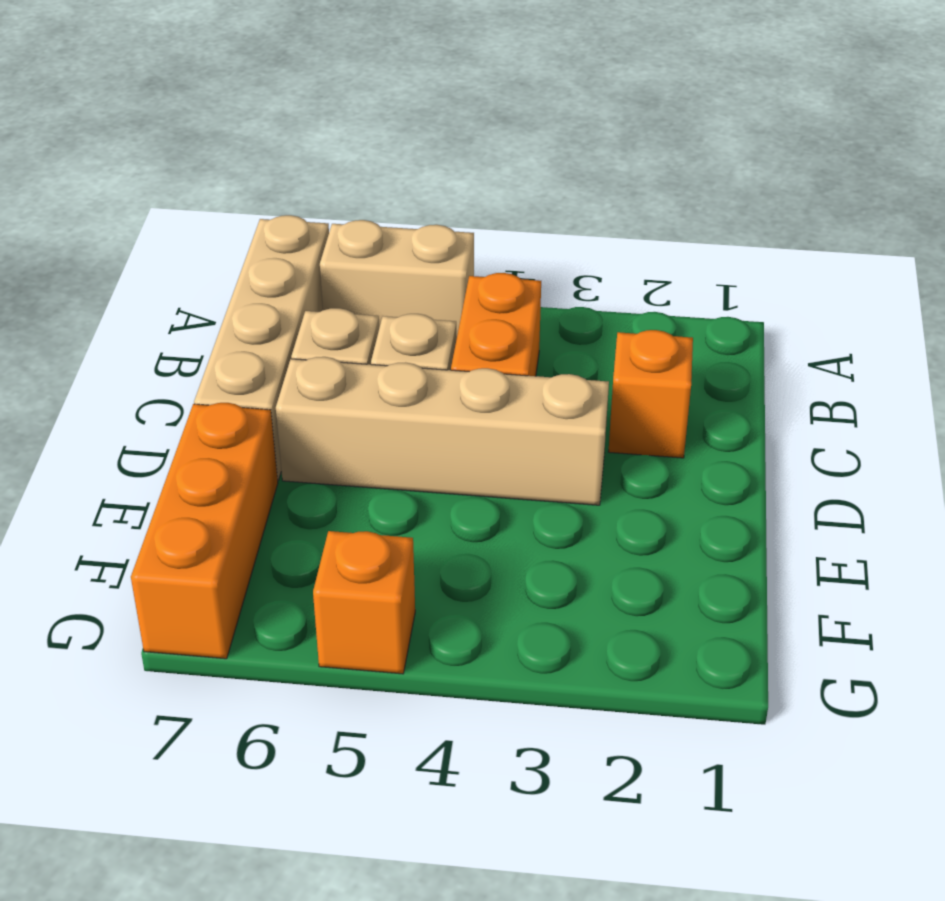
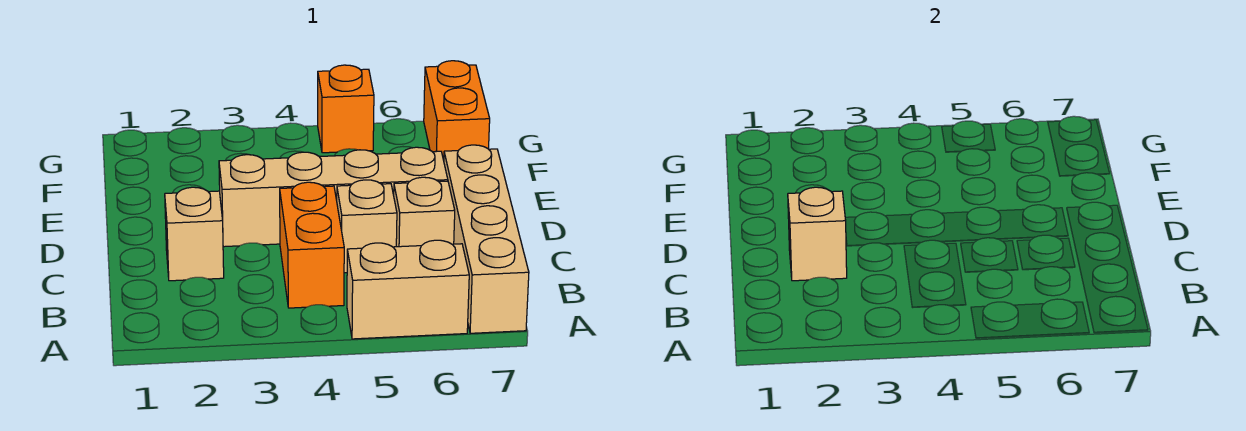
orange 1x1 brick [608,330,693,458] -> tan 1x1 brick [165,187,224,281]
none -> tan 1x1 brick [788,187,847,281]
orange 1x3 brick [131,403,278,659] -> orange 1x2 brick [424,61,490,160]

